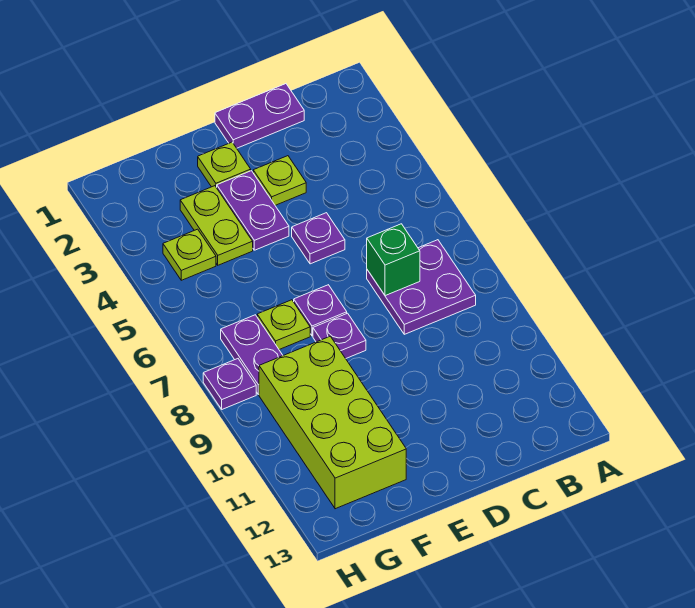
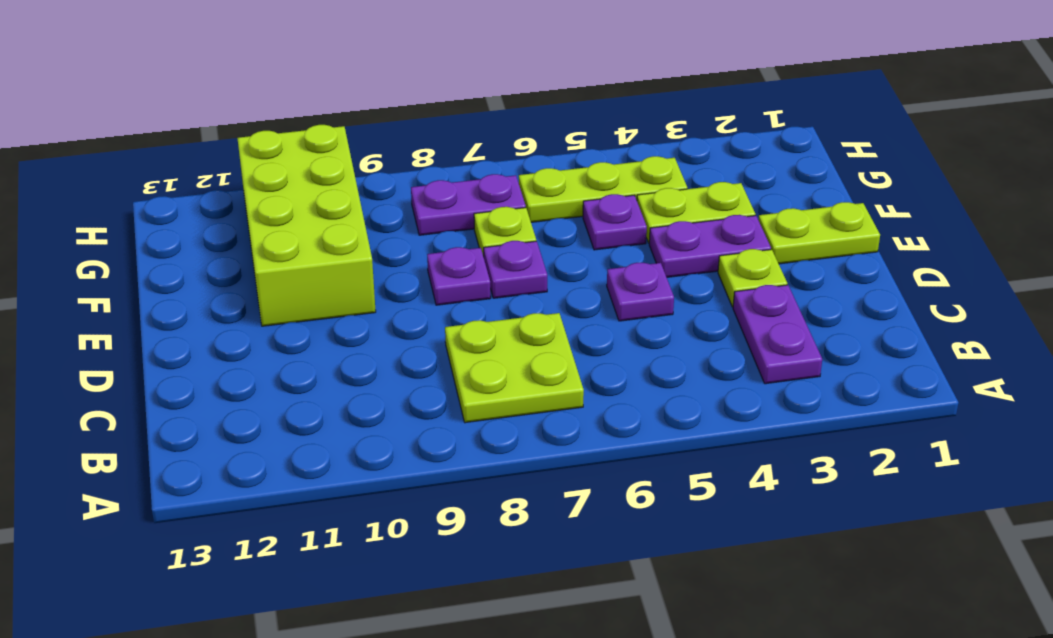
purple 2x2 plate [367,240,476,334] -> lime 2x2 plate [445,313,584,423]
purple 1x2 plate [215,84,304,148] -> purple 1x2 plate moved to [733,285,822,384]
green 1x1 brick [367,224,420,296] -> none
lime 1x1 plate [198,142,251,188] -> lime 1x2 plate [758,202,880,264]
lime 2x4 brick [259,336,406,509] -> lime 2x4 brick turned to [237,125,376,326]
lime 1x1 plate [163,229,216,280] -> lime 1x3 plate [519,156,687,222]
purple 1x1 plate [203,359,256,409] -> purple 1x1 plate moved to [583,194,647,250]

